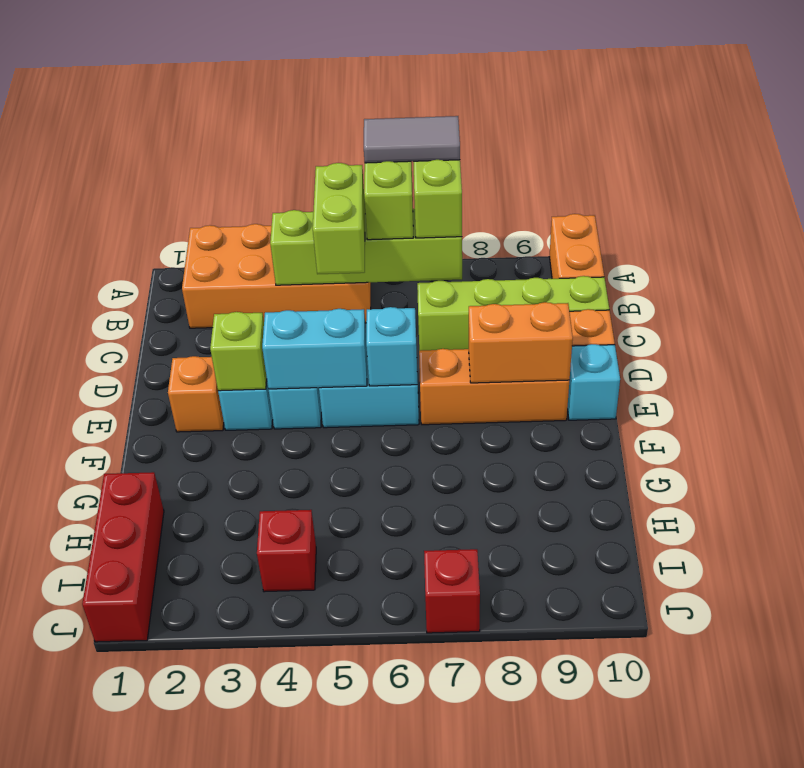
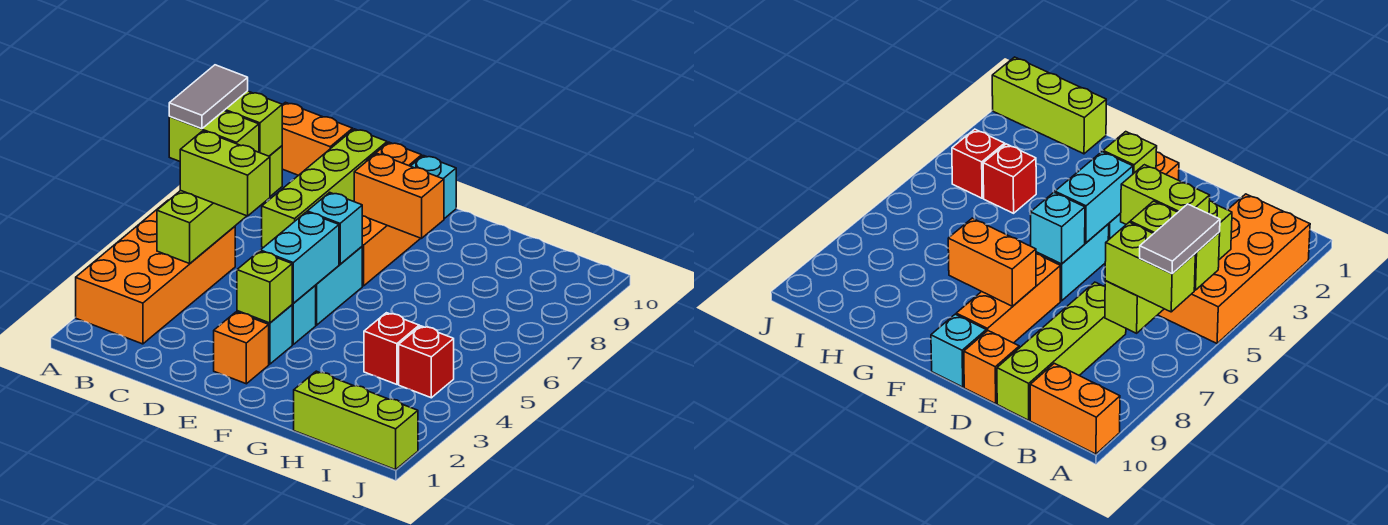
orange 1x2 brick [469,302,573,383] -> orange 1x2 brick turned to [354,153,444,238]
red 1x3 brick [82,472,164,642] -> lime 1x3 brick [294,371,418,470]
red 1x1 brick [424,549,480,633] -> red 1x1 brick moved to [364,313,419,384]

